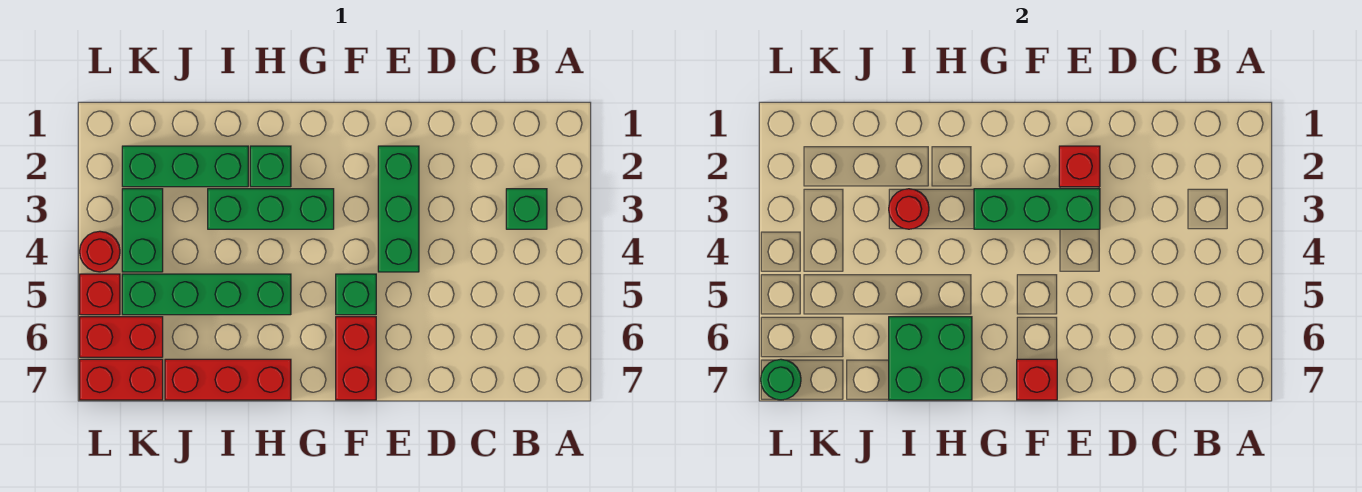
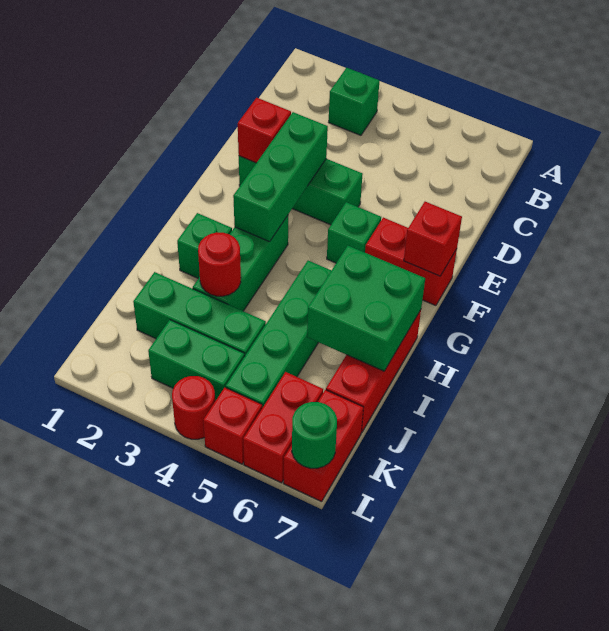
green 1x3 brick [122,146,248,187] -> green 1x3 brick turned to [133,272,266,356]

